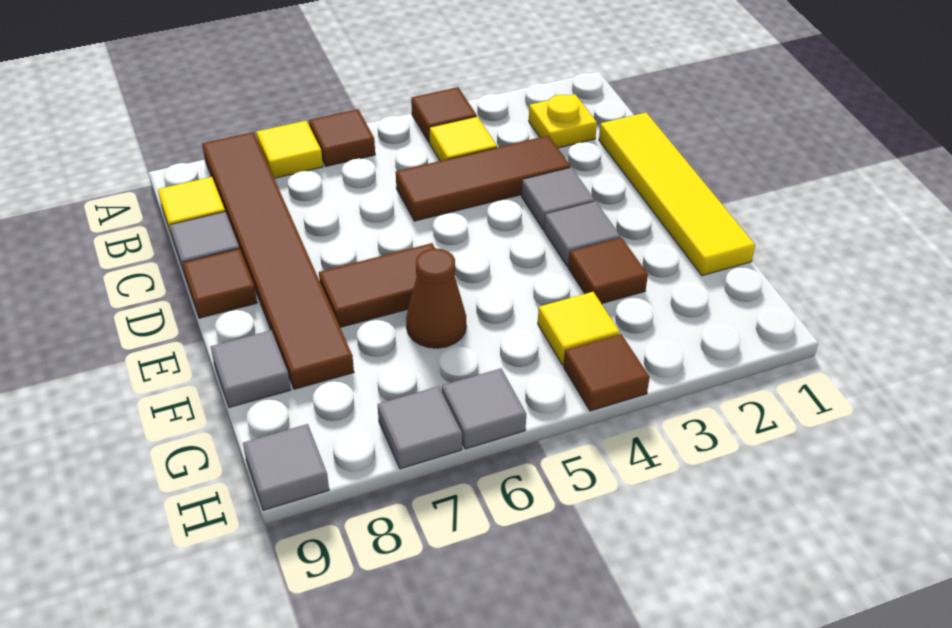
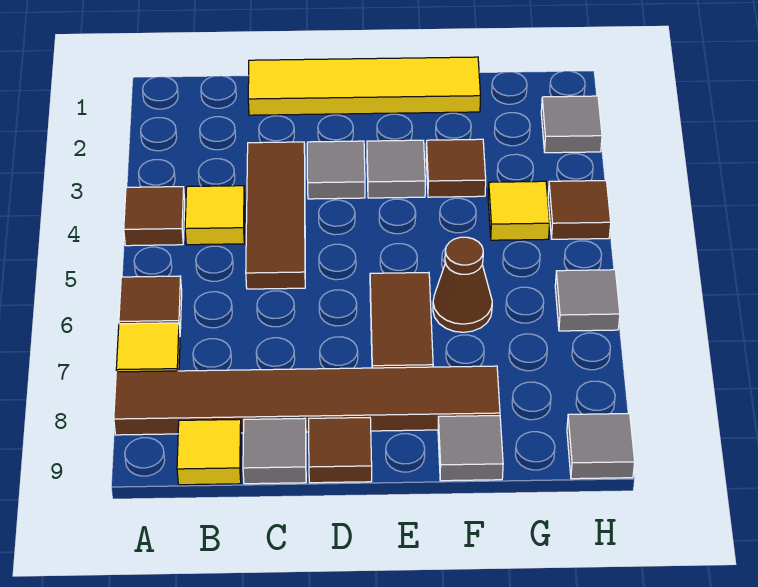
yellow 1x1 plate [529,94,597,148] -> none
grey 1x1 tile [378,386,462,469] -> grey 1x1 tile moved to [541,96,602,153]

